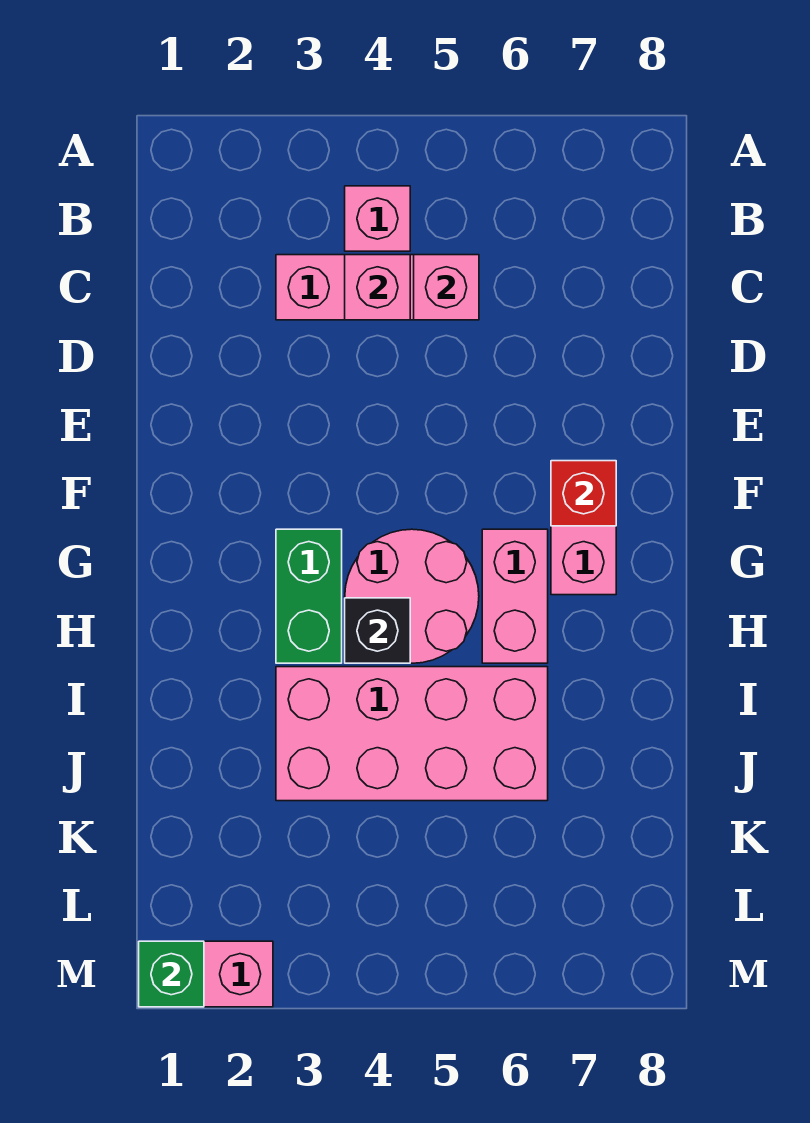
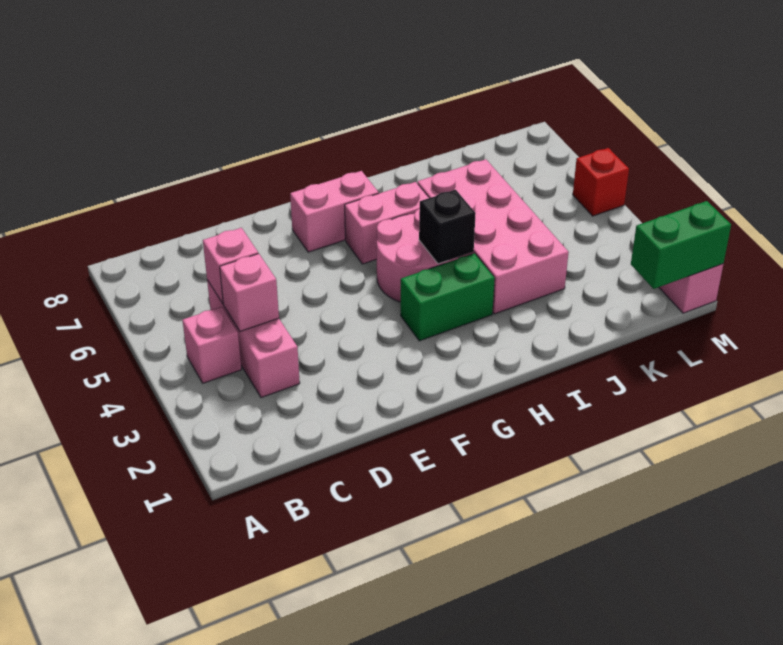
red 1x1 brick [551,461,616,526] -> red 1x1 brick moved to [573,148,629,216]
green 1x1 brick [139,941,204,1007] -> green 1x2 brick [631,201,731,289]

